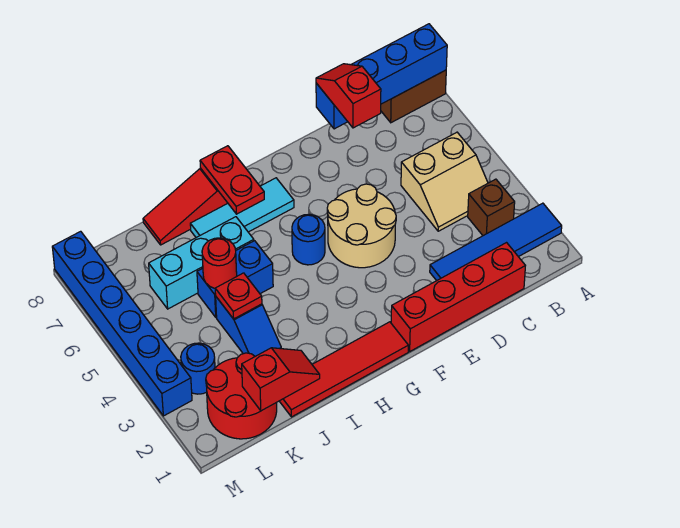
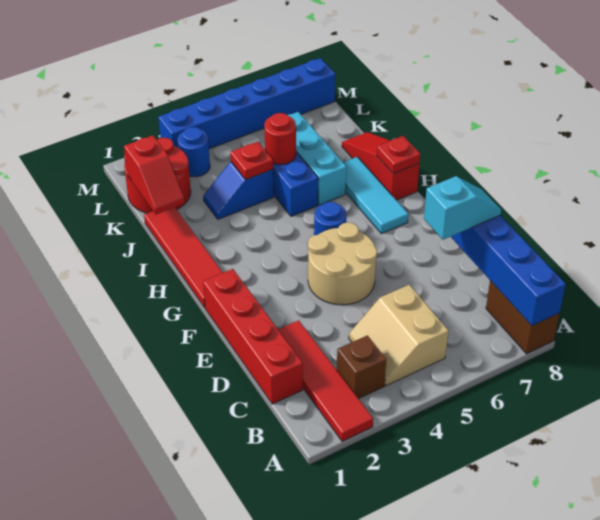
blue 1x4 tile [430,203,562,281] -> red 1x4 tile [278,320,373,441]
red 1x2 slope [316,64,381,128] -> cyan 1x2 slope [424,176,501,240]
red 1x2 plate [200,146,264,214] -> red 1x1 plate [377,136,420,174]

